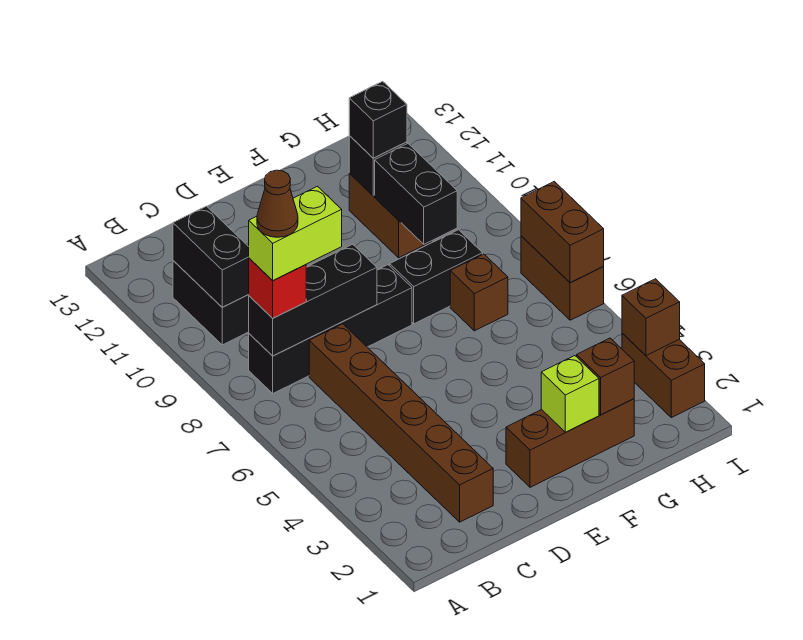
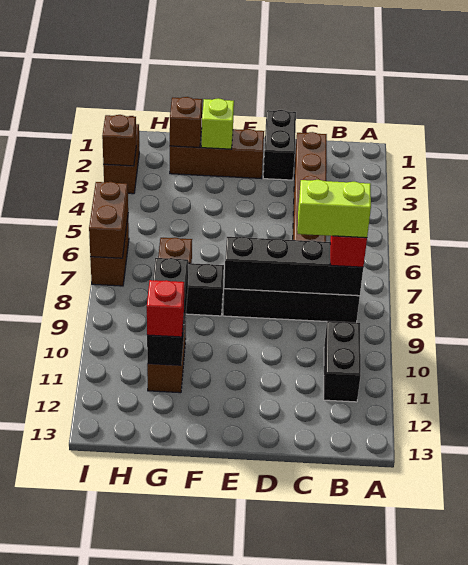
black 1x3 brick [249,244,377,356] -> black 1x4 brick [224,237,363,296]
brown 1x1 cone [257,170,298,237] -> none
black 1x2 brick [173,206,249,307] -> black 1x2 brick moved to [263,110,296,180]
black 1x1 brick [349,81,407,158] -> red 1x1 brick [147,280,184,337]

